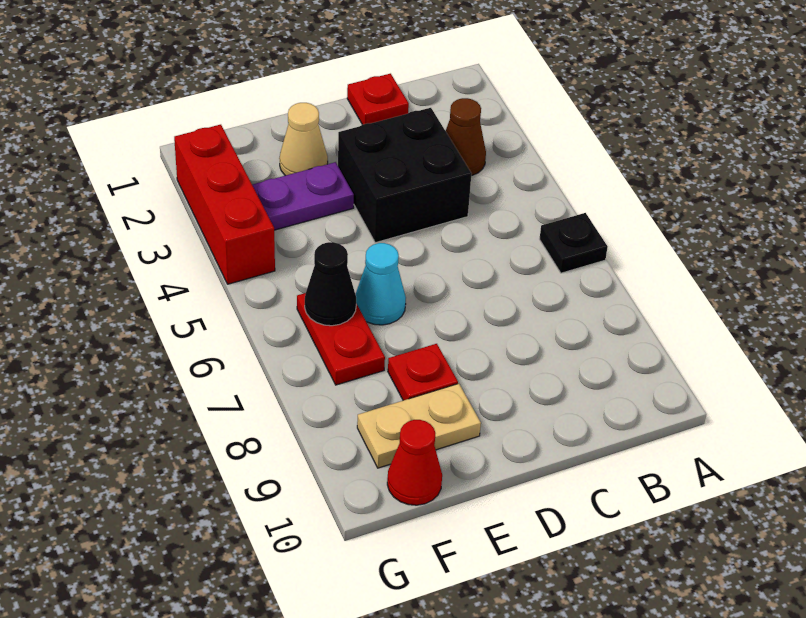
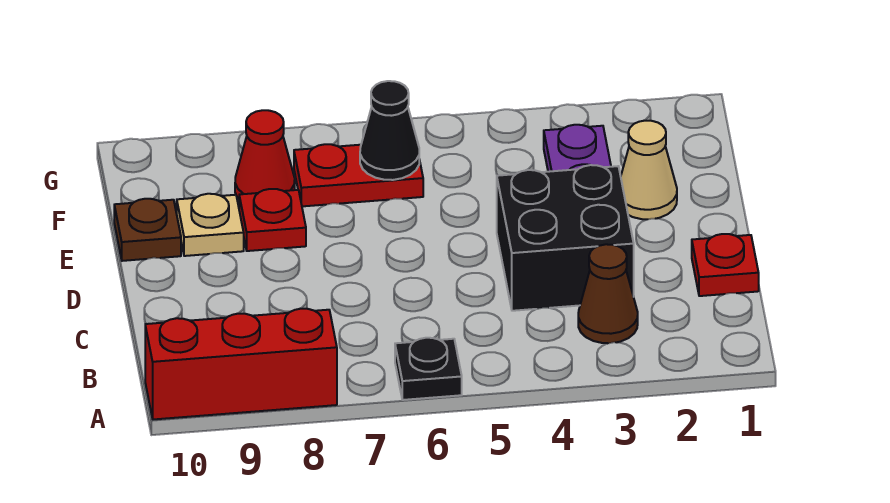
cyan 1x1 cone [356,243,406,325] -> none
tan 1x2 plate [357,384,481,468] -> tan 1x1 plate [177,194,244,256]
none -> brown 1x1 plate [114,199,181,261]
red 1x1 cone [387,420,442,505] -> red 1x1 cone moved to [235,110,295,199]
red 1x3 brick [174,125,275,284] -> red 1x3 brick moved to [145,309,337,419]

